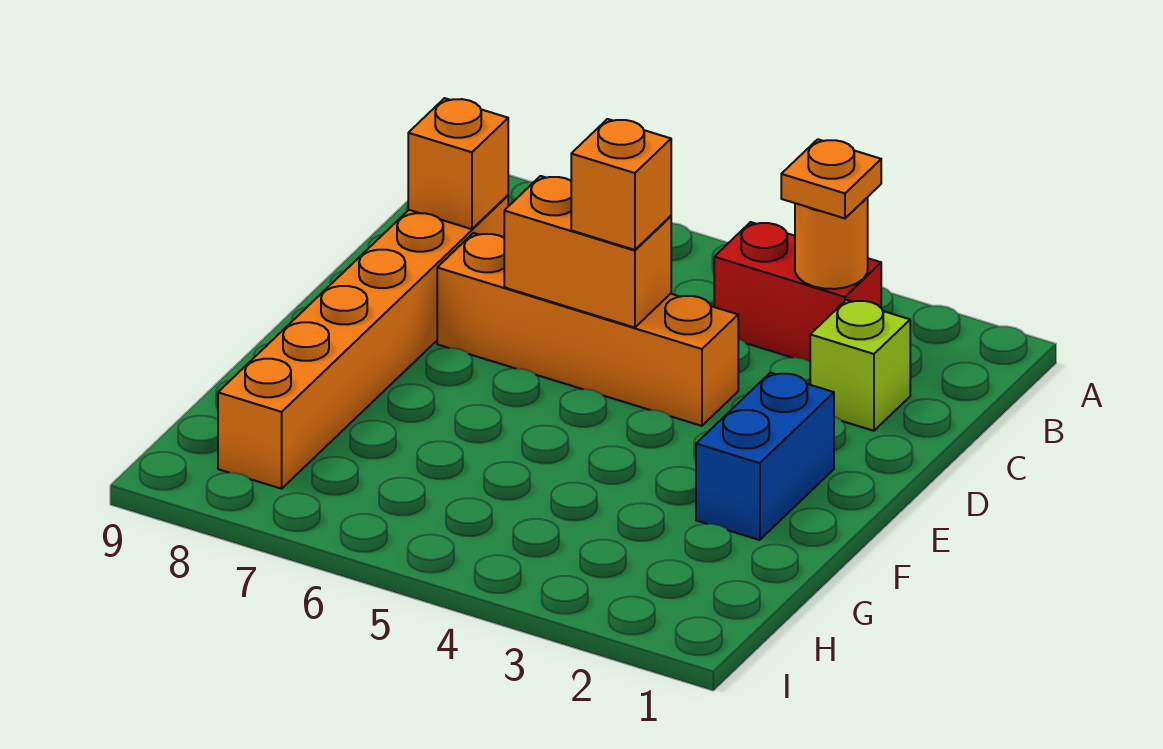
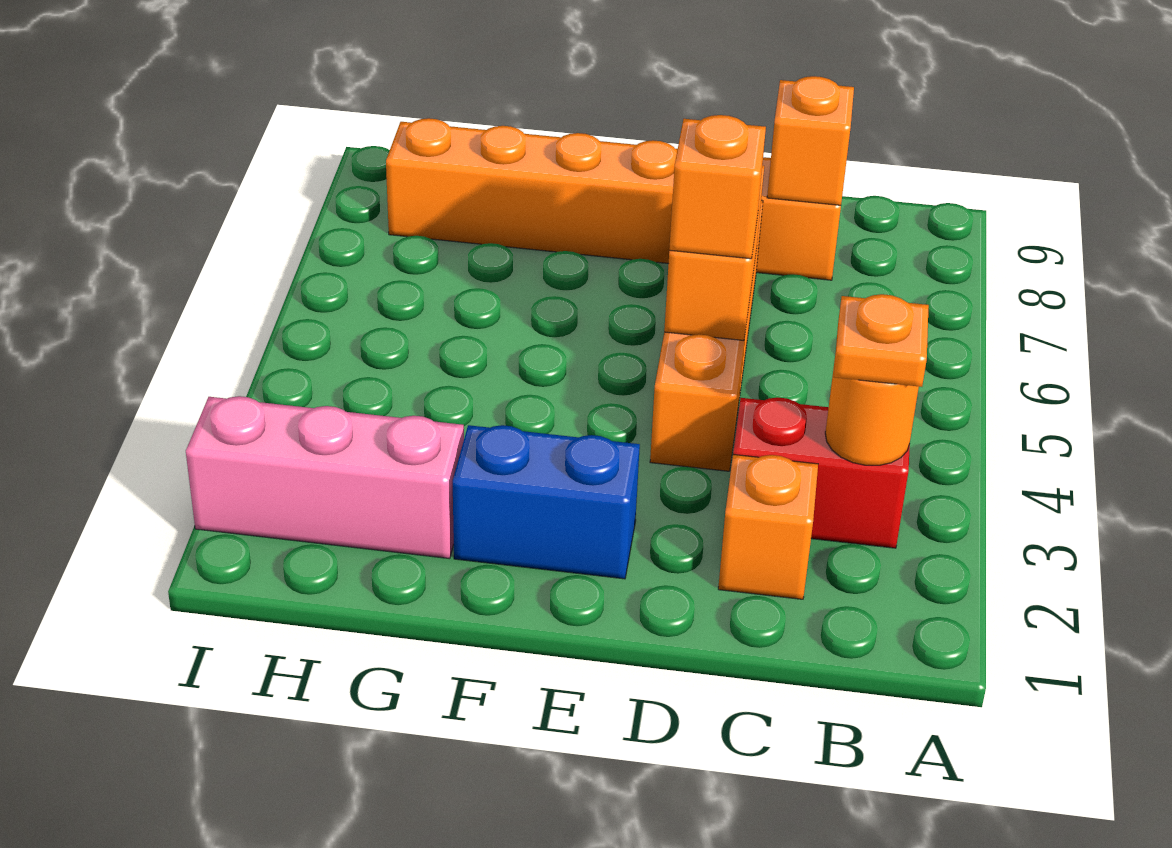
red 1x2 brick [714,222,881,361] -> red 1x2 brick turned to [733,397,910,548]
lime 1x1 brick [810,300,910,431] -> orange 1x1 brick [718,454,818,599]
none -> pink 1x3 brick [186,396,464,559]

